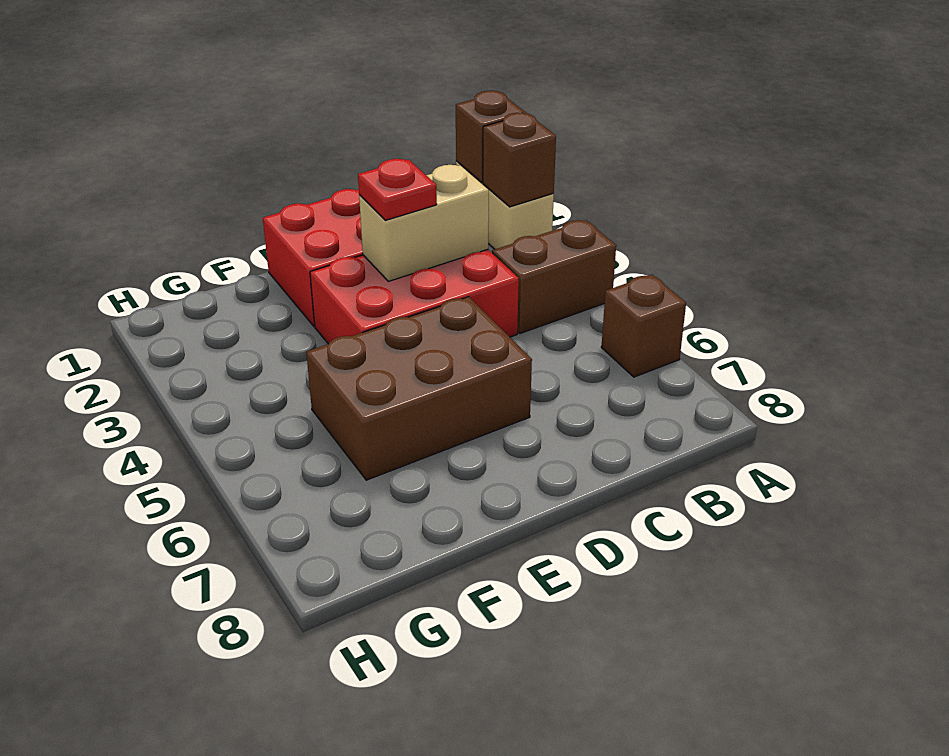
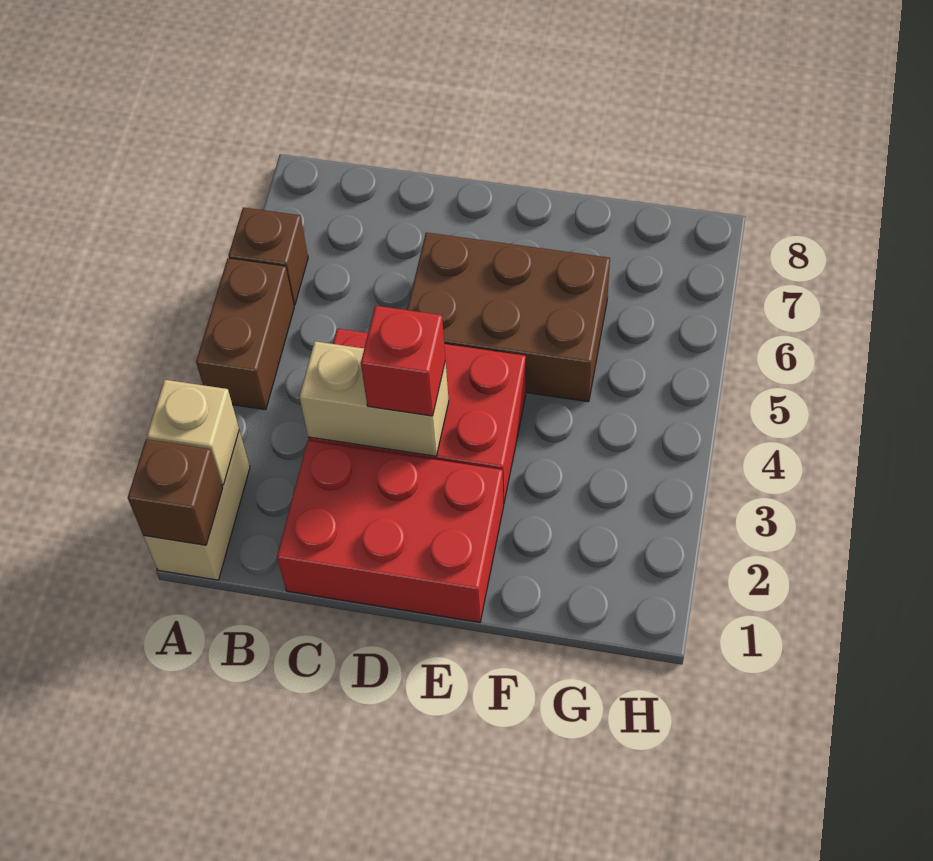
brown 1x1 brick [483,113,556,207] -> tan 1x1 brick [147,380,239,485]
brown 1x2 brick [492,220,616,333] -> brown 1x2 brick turned to [196,258,294,410]
red 1x1 plate [358,159,437,220] -> red 1x1 brick [361,306,445,416]

